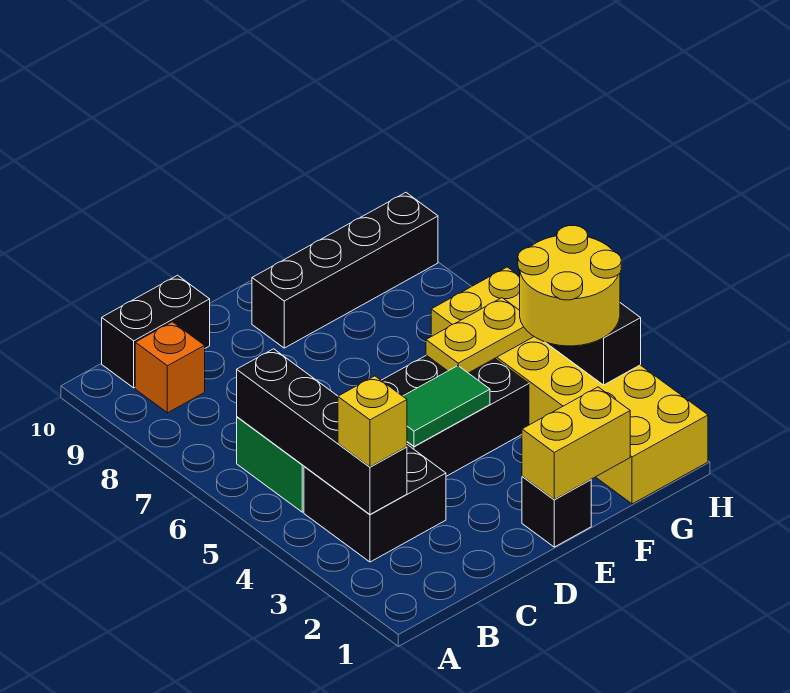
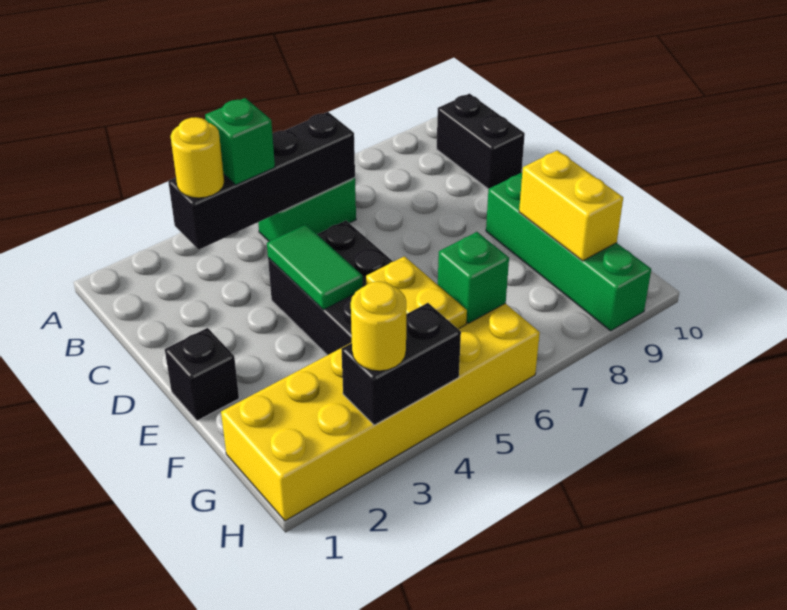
black 2x2 brick [304,445,446,562] -> none
yellow 1x1 brick [338,376,407,467] -> yellow 1x1 round brick [171,117,224,198]
none -> green 1x1 brick [205,98,275,185]
orange 1x1 brick [135,322,205,413] -> none
yellow 1x2 brick [522,387,630,499] -> yellow 1x2 brick moved to [519,150,623,261]
black 1x4 brick [252,193,438,348] -> green 1x4 brick [486,173,651,331]
yellow 2x2 round brick [518,225,621,346] -> yellow 1x1 round brick [351,281,406,371]
none -> green 1x1 brick [438,232,509,323]

